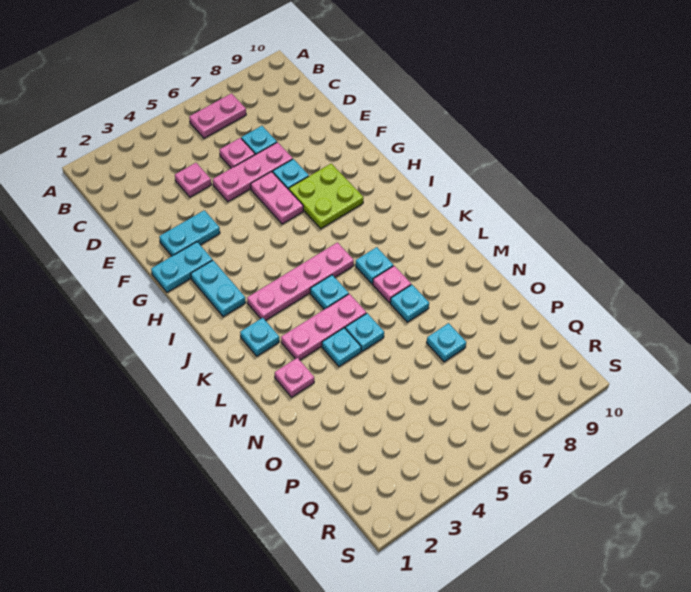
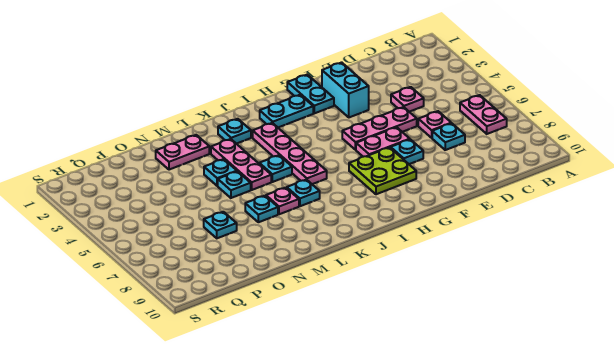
pink 1x3 plate [213,142,293,202] -> pink 1x3 plate turned to [342,107,417,150]
cyan 1x2 plate [159,210,220,256] -> cyan 1x2 brick [322,62,369,117]
pink 1x1 plate [275,358,314,397] -> pink 1x2 plate [156,135,209,170]

